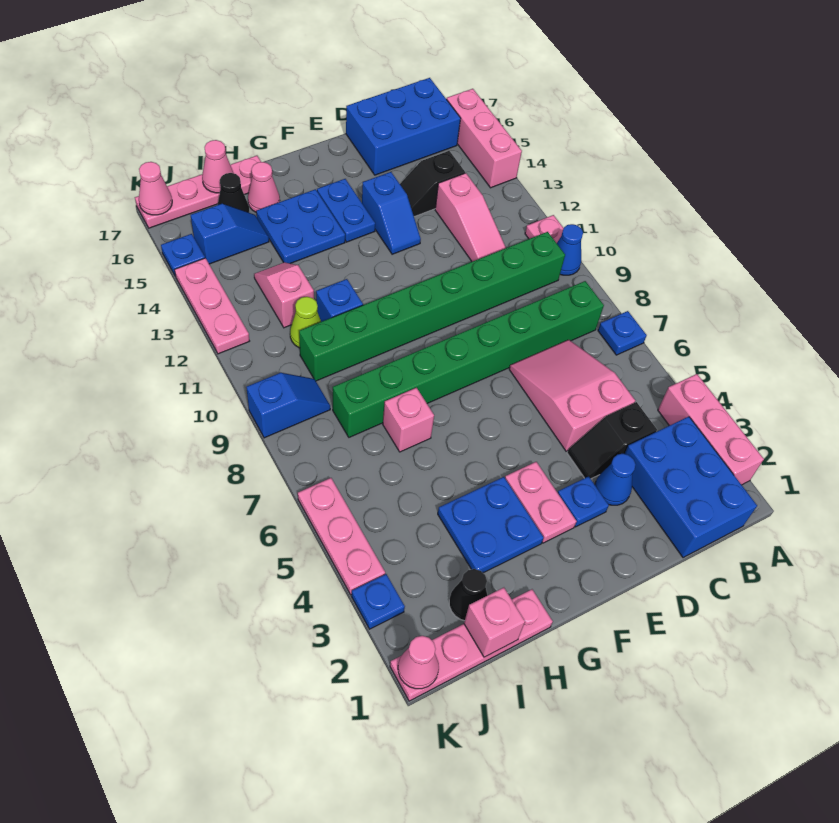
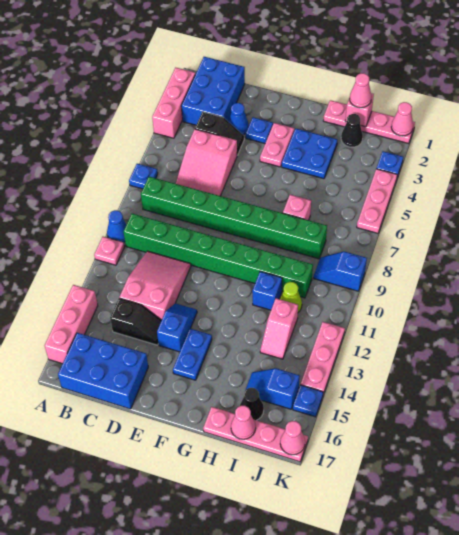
pink 1x3 slope [435,173,506,262] -> pink 2x3 slope [119,251,191,320]
blue 2x2 plate [256,189,345,264] -> none
pink 1x1 cone [248,162,280,212] -> pink 1x1 cone moved to [350,73,372,108]

